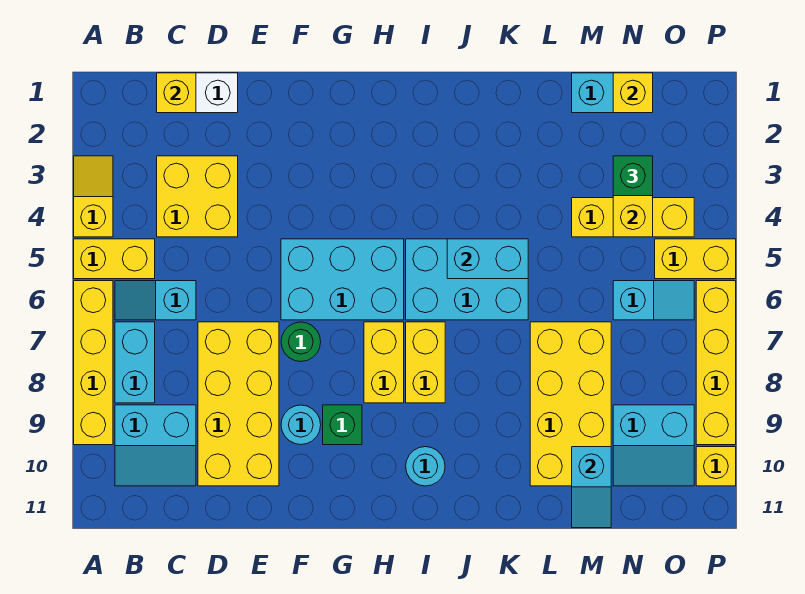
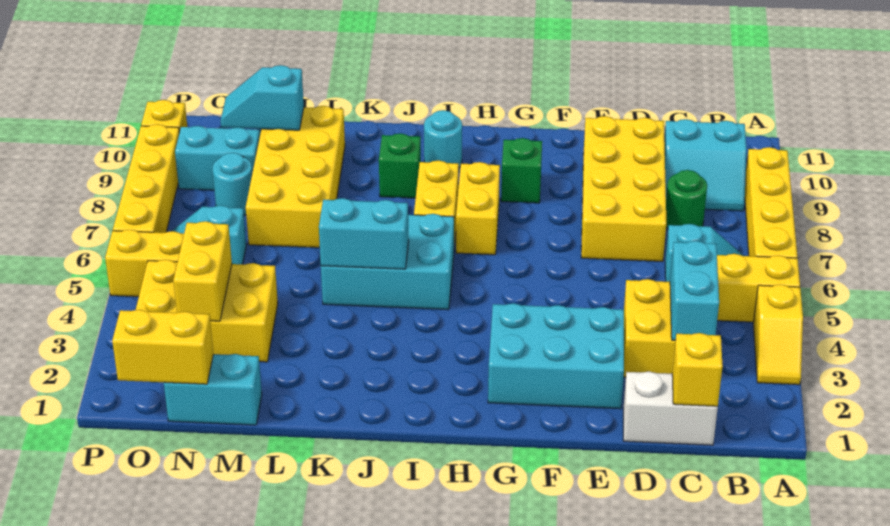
cyan 1x2 brick [115,322,155,403] -> cyan 1x2 brick moved to [670,241,719,340]
cyan 2x2 slope [115,405,196,486] -> cyan 2x2 slope turned to [664,119,746,211]
cyan 2x3 brick [281,239,404,320] -> cyan 2x3 brick moved to [488,303,624,409]
green 1x1 round brick [281,322,321,362] -> green 1x1 round brick moved to [666,170,707,228]
cyan 1x1 round brick [281,405,321,445] -> cyan 1x1 round brick moved to [213,153,252,215]
yellow 1x3 brick [572,198,694,237] -> yellow 2x3 brick [136,260,278,362]
cyan 1x2 slope [572,447,611,528] -> cyan 1x2 slope turned to [221,65,304,130]
yellow 1x1 brick [613,73,653,113] -> yellow 1x2 brick [112,310,213,384]
green 1x1 brick [613,156,653,196] -> green 1x1 brick moved to [379,133,421,198]

